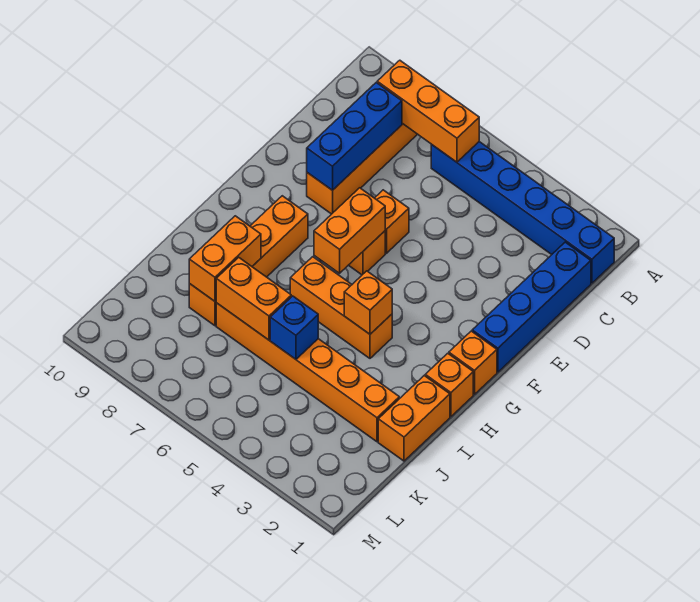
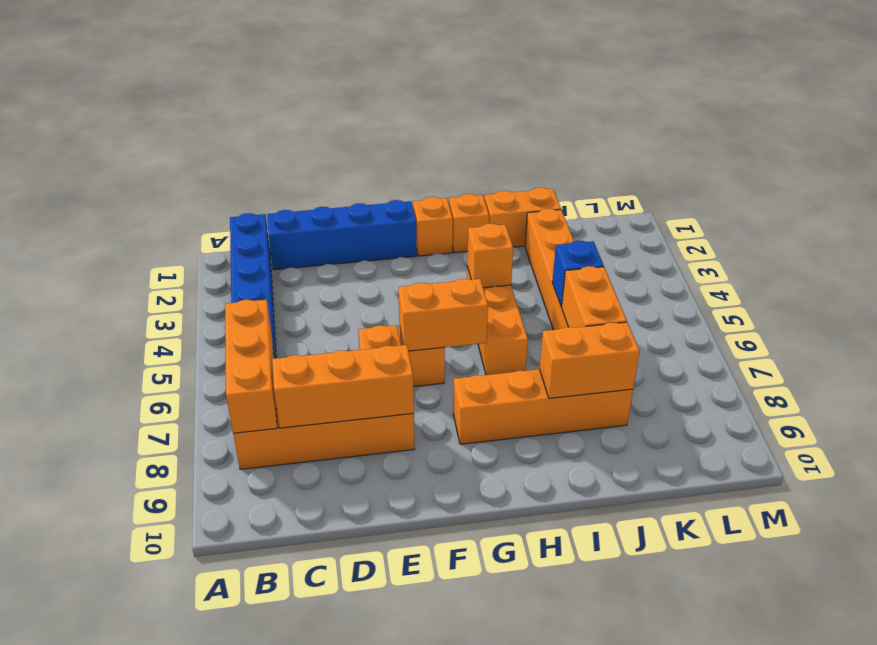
blue 1x3 brick [307,83,402,190] -> orange 1x3 brick [272,345,414,428]

